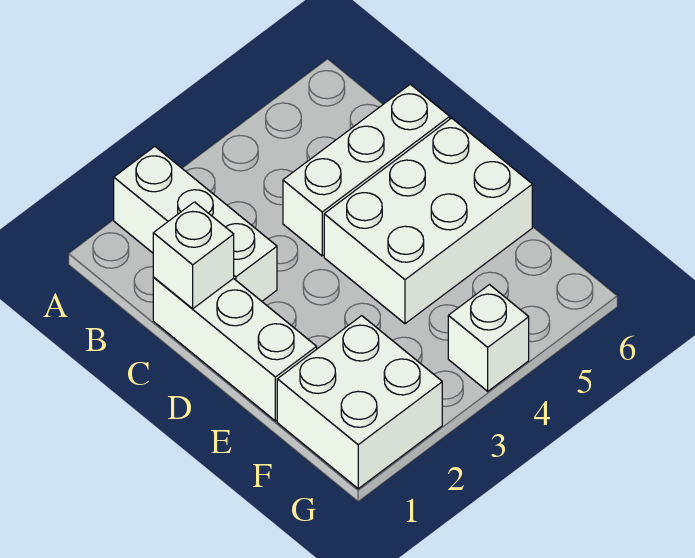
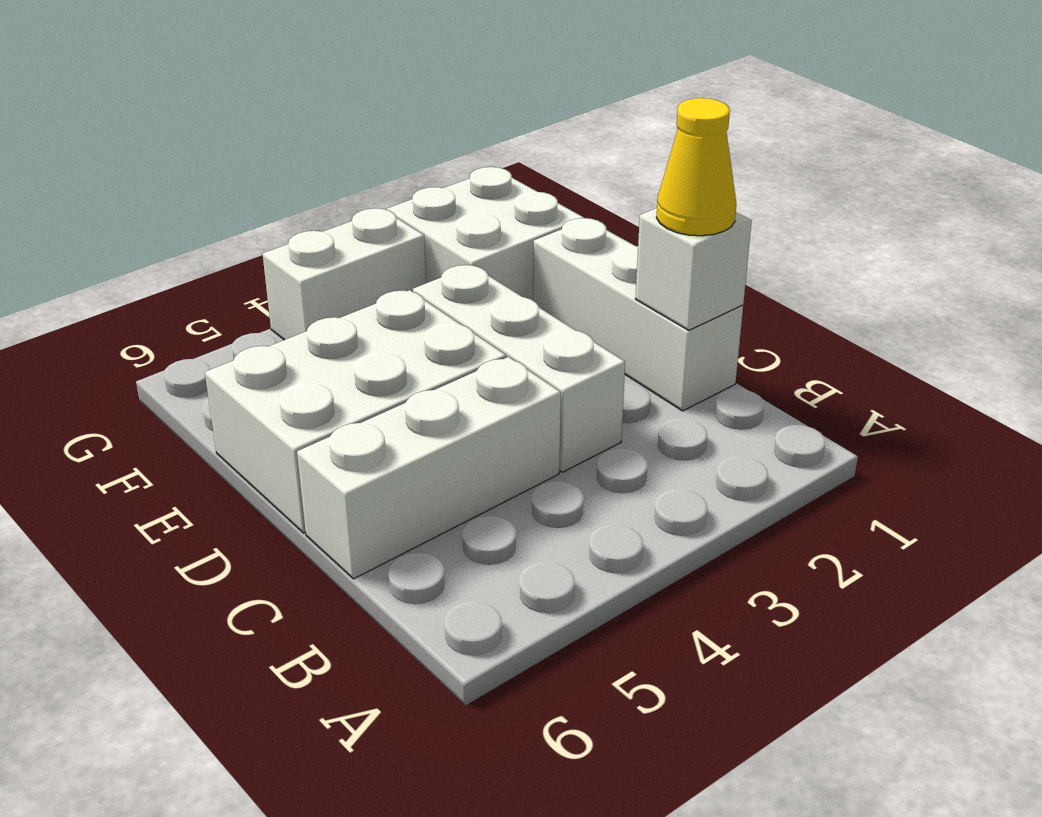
white 1x3 brick [114,146,277,301] -> white 1x3 brick moved to [413,265,625,472]
none -> yellow 1x1 cone [656,98,736,236]
white 1x1 brick [448,285,529,391] -> white 1x2 brick [263,208,426,340]

